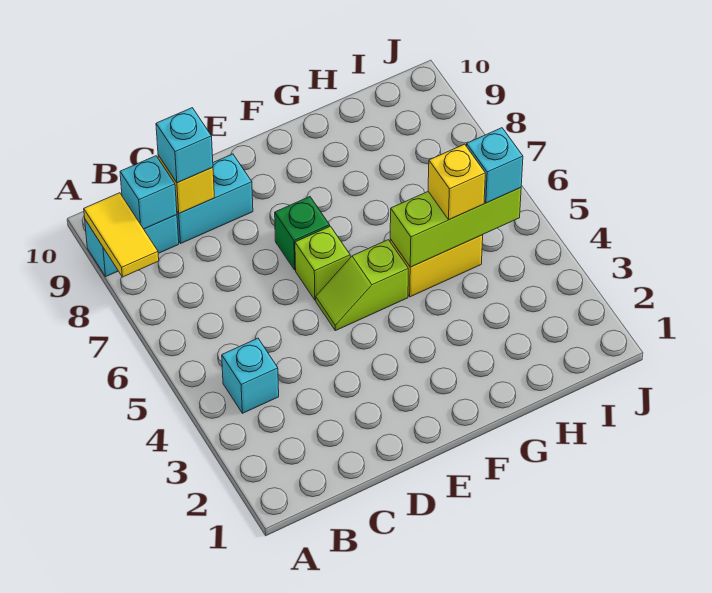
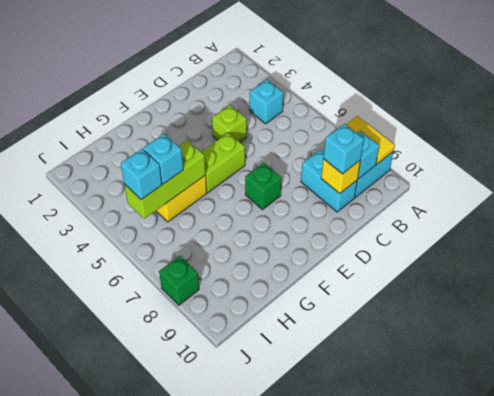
cyan 1x2 brick [177,154,253,243] -> cyan 1x2 brick turned to [301,150,357,212]
lime 1x2 slope [316,240,408,331] -> lime 1x2 brick [201,133,245,193]
lime 1x1 brick [295,226,350,300] -> lime 1x1 brick moved to [212,105,247,142]
yellow 1x1 brick [428,144,485,220] -> cyan 1x1 brick [143,134,183,184]
none -> green 1x1 brick [159,256,199,305]

